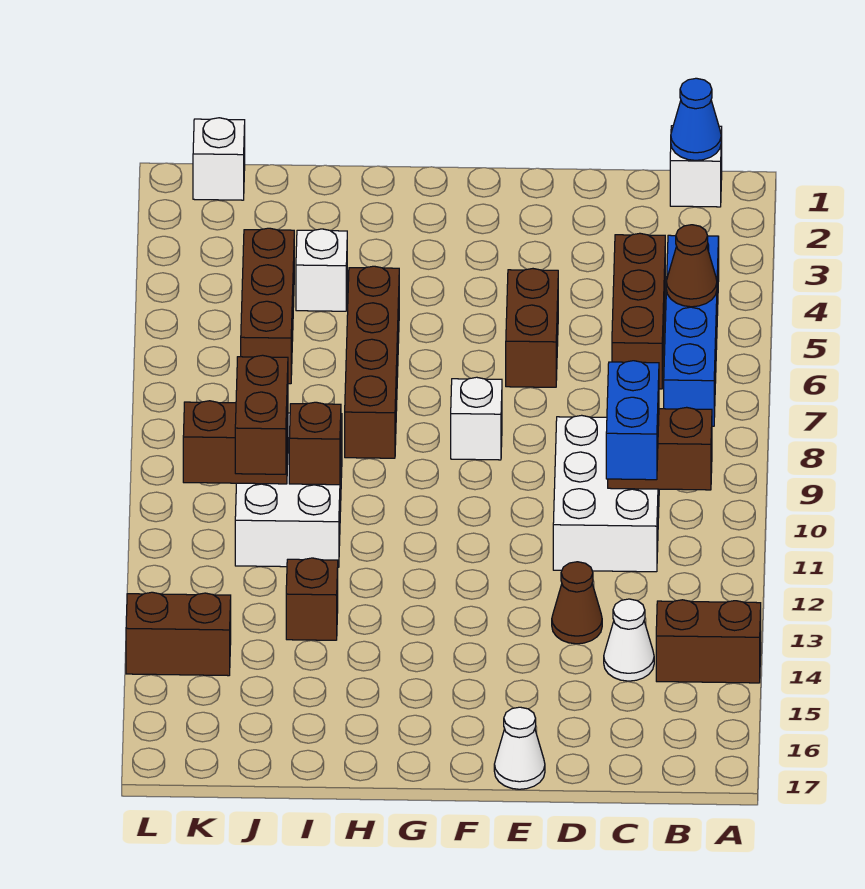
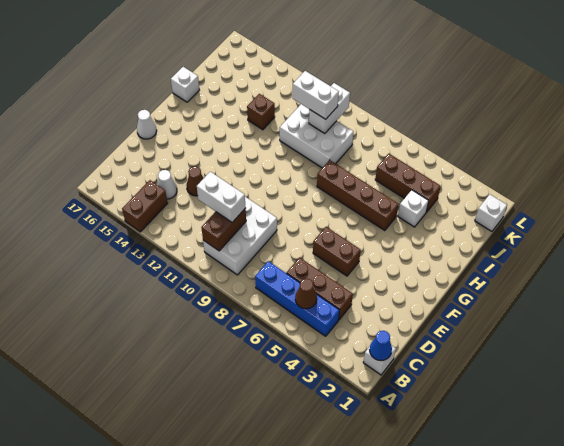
white 2x3 brick [553,415,659,572] -> white 2x3 brick turned to [203,197,277,275]
blue 1x2 brick [606,361,659,480] -> white 1x2 brick [197,172,246,222]
white 1x1 brick [451,377,502,460] -> white 1x1 brick moved to [171,67,199,102]
brown 1x1 brick [289,402,341,485] -> none
brown 1x2 brick [183,401,288,484] -> white 1x2 brick [309,83,350,134]
brown 1x2 brick [235,355,288,474] -> white 1x2 brick [293,71,339,119]
brown 1x2 brick [126,592,231,676] -> none

